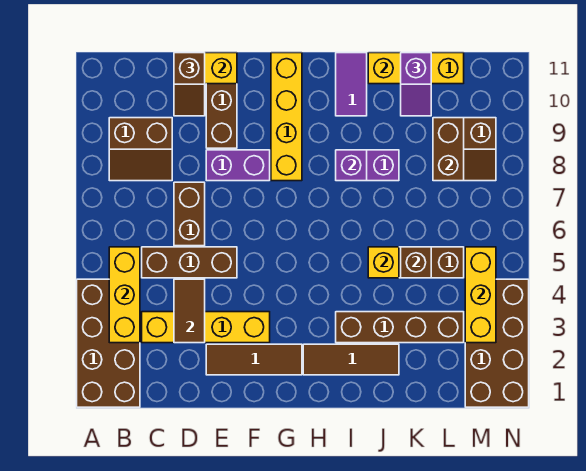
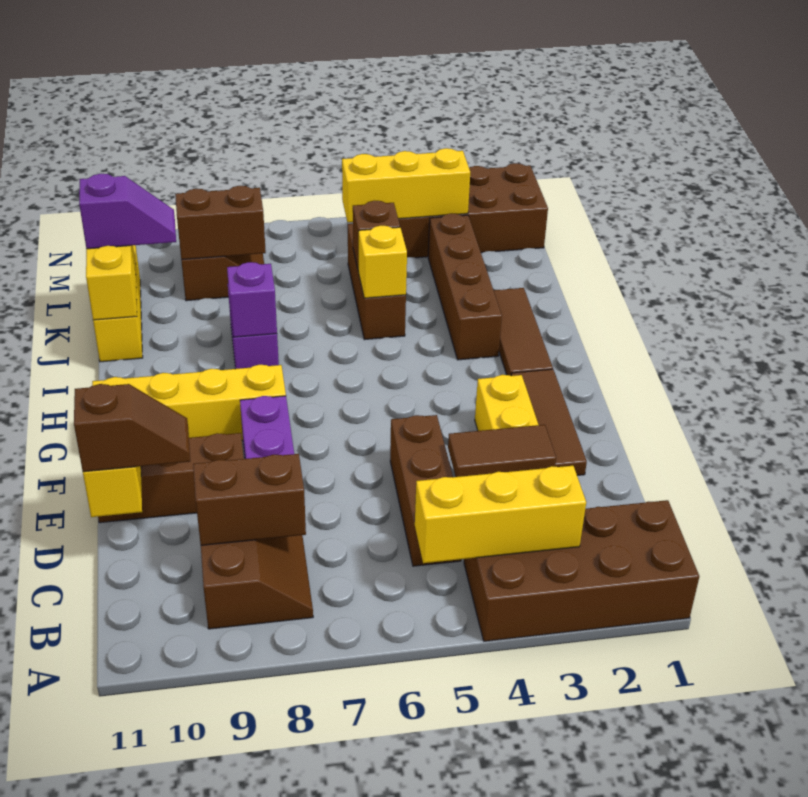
brown 1x2 brick [174,182,205,246] -> brown 1x2 brick moved to [193,454,306,545]
purple 1x2 tile [336,53,367,116] -> none

